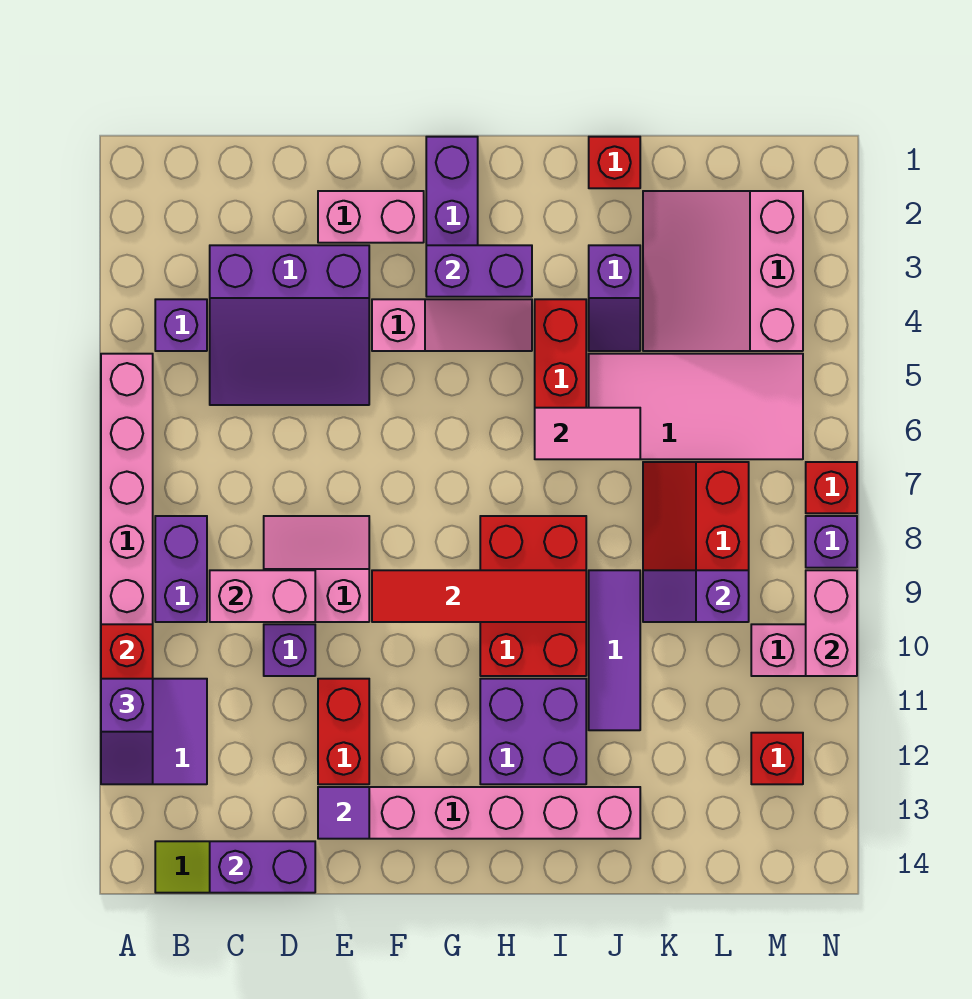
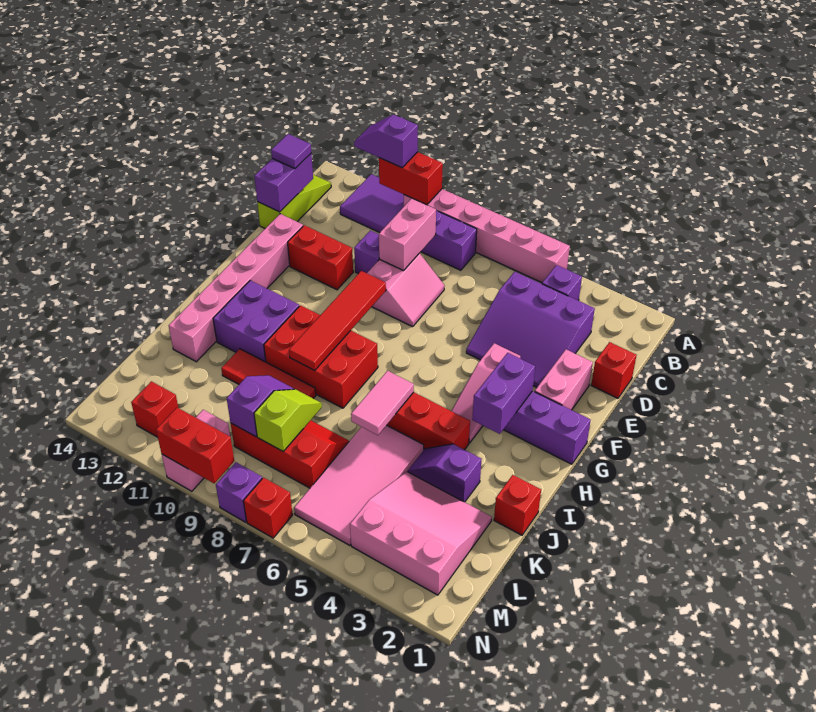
purple 3x3 slope [210,245,369,405] -> purple 3x3 slope turned to [466,272,595,387]
none -> red 1x1 brick [591,342,637,398]
purple 1x1 tile [318,787,369,839] -> purple 1x1 tile moved to [271,134,311,169]
purple 1x3 tile [589,570,640,730] -> red 1x3 tile [221,349,316,399]
none -> lime 1x2 slope [254,389,322,452]
pink 1x2 brick [806,570,857,676] -> red 1x2 brick [156,408,234,483]

